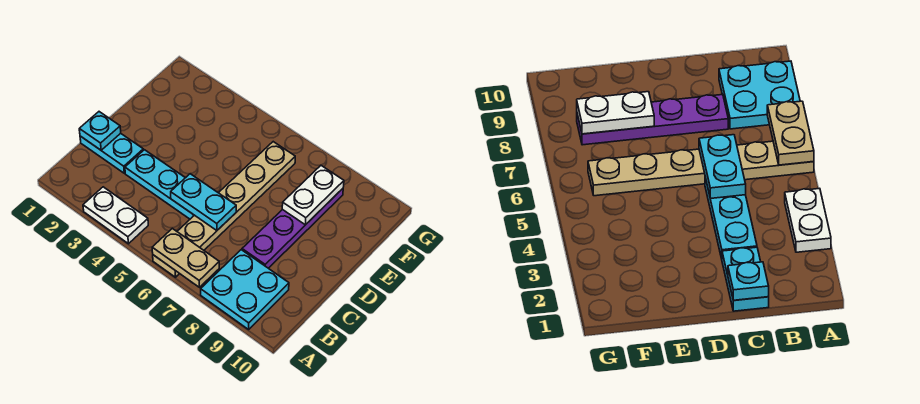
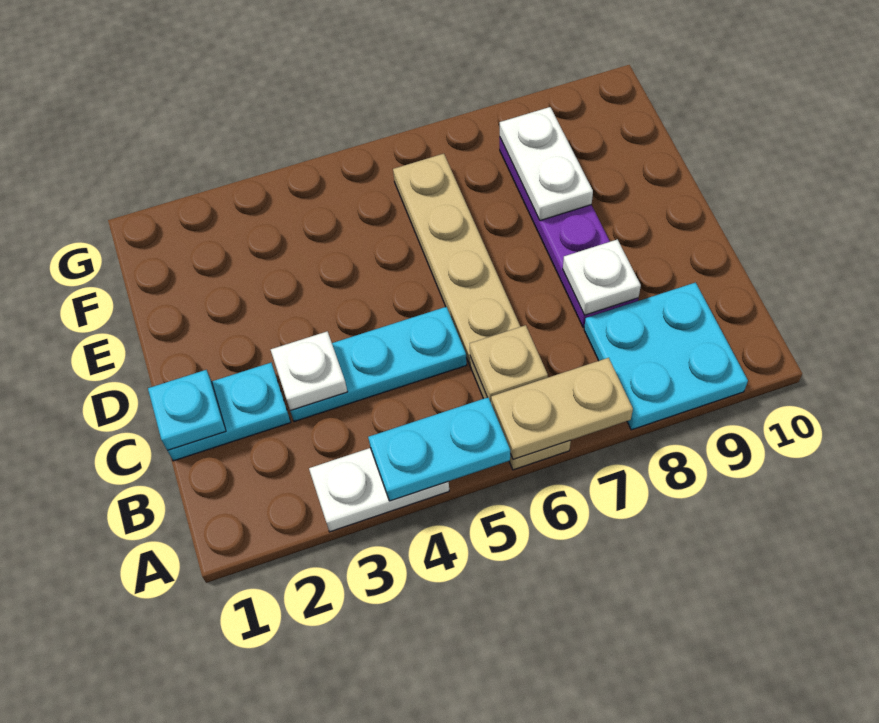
none -> tan 1x1 plate [470,325,548,402]
none -> white 1x1 plate [271,331,348,411]
cyan 1x2 plate [171,174,236,231] -> cyan 1x2 plate moved to [368,397,510,501]
none -> white 1x1 plate [563,239,641,315]

